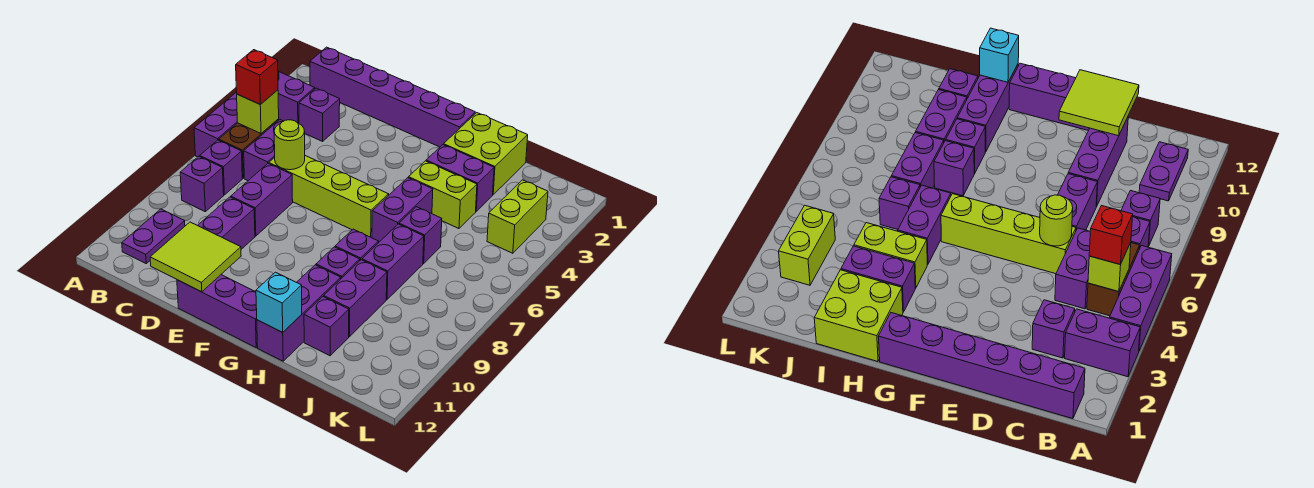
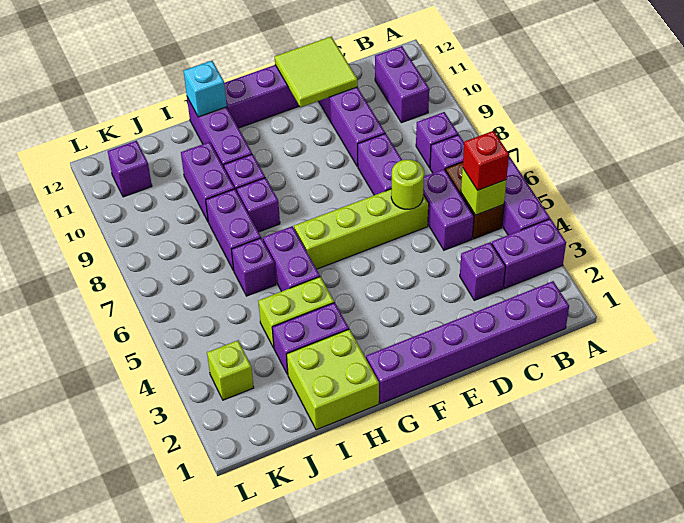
purple 1x2 plate [122,209,185,263] -> purple 1x2 brick [375,46,429,123]
purple 1x1 brick [304,297,349,356] -> purple 1x1 brick moved to [108,141,152,197]
lime 1x2 brick [487,180,548,253] -> lime 1x1 brick [207,340,254,400]

